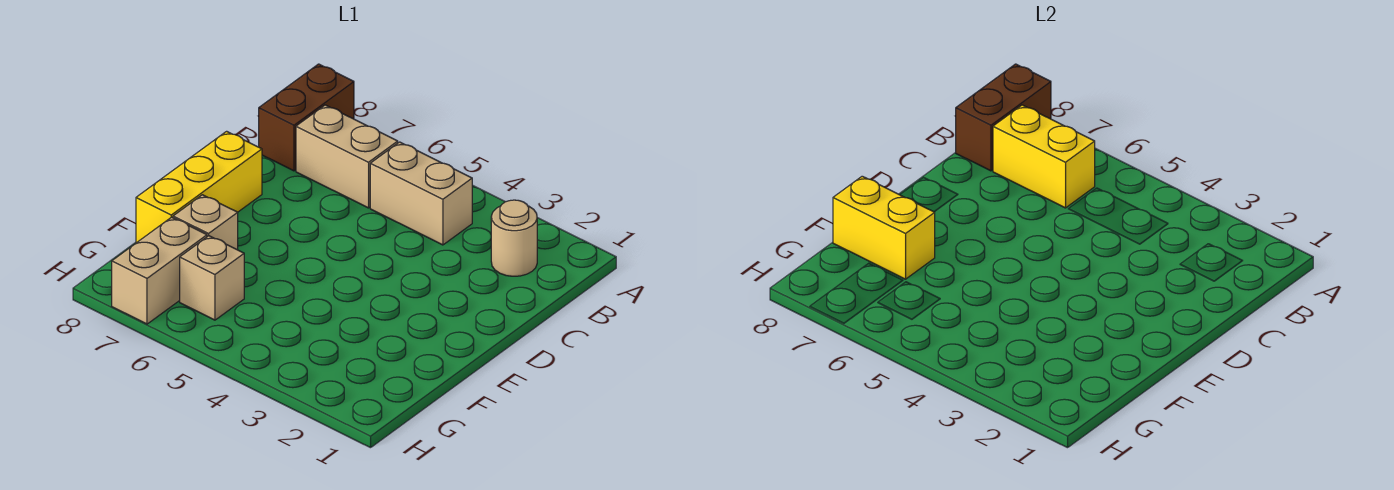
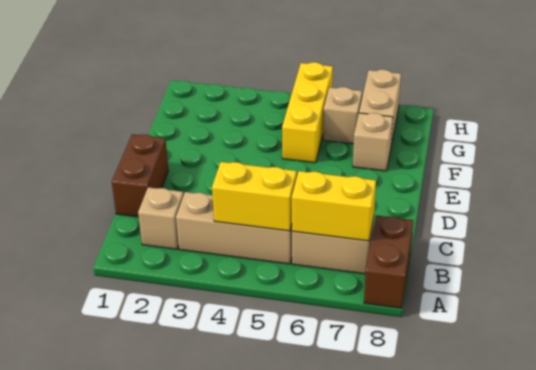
brown 1x2 brick [956,64,1051,171] -> brown 1x2 brick moved to [112,134,168,217]
tan 1x1 round brick [491,200,537,276] -> tan 1x1 brick [138,187,184,249]
tan 1x2 brick [370,142,472,245] -> tan 1x3 brick [176,192,292,264]
yellow 1x3 brick [136,131,262,243] -> yellow 1x3 brick moved to [282,62,333,163]
yellow 1x2 brick [833,176,935,279] -> yellow 1x2 brick moved to [212,162,297,231]

